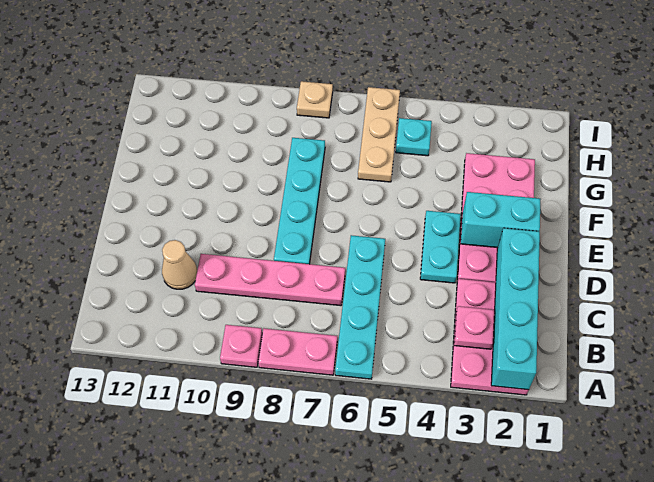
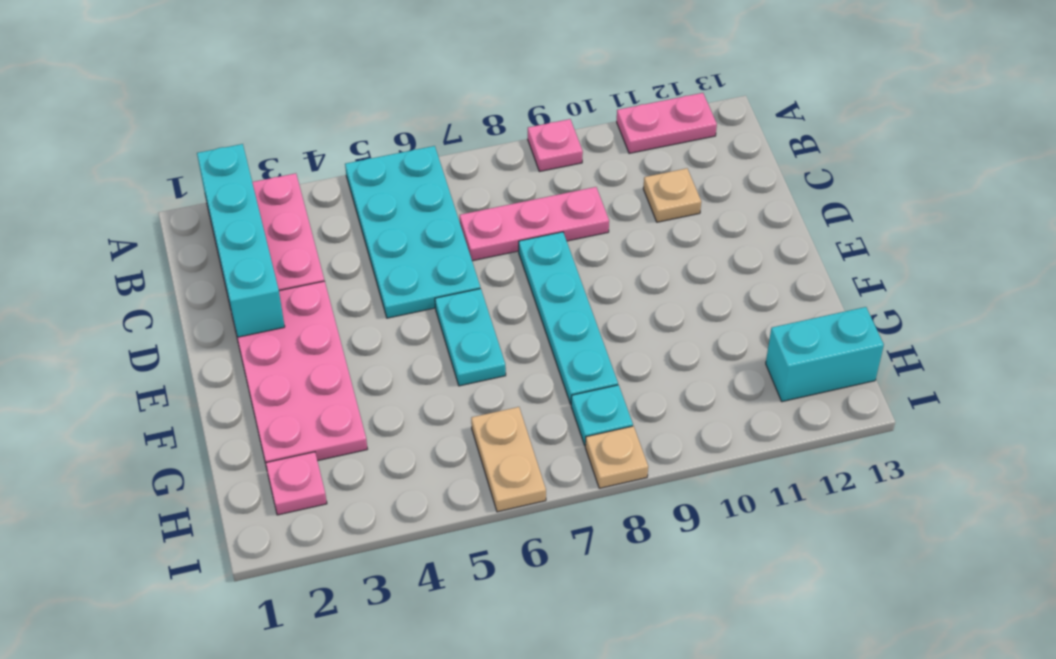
cyan 1x4 plate [335,235,385,379] -> cyan 2x4 plate [345,146,480,318]
pink 1x2 plate [258,328,337,375] -> pink 1x2 plate moved to [617,93,717,153]
pink 1x1 plate [454,306,494,349] -> pink 1x1 plate moved to [266,452,327,515]
pink 1x4 plate [195,254,345,306] -> pink 1x3 plate [460,187,609,261]
tan 1x1 cone [162,240,197,289] -> tan 1x1 plate [643,168,701,222]
cyan 1x2 plate [420,211,461,283] -> cyan 1x2 plate moved to [435,289,506,386]
cyan 1x2 brick [461,192,541,248] -> cyan 1x2 brick moved to [766,307,884,402]
tan 1x3 plate [358,87,400,182] -> tan 1x2 plate [471,407,546,512]
cyan 1x1 plate [396,118,432,156] -> cyan 1x1 plate moved to [571,385,633,445]

